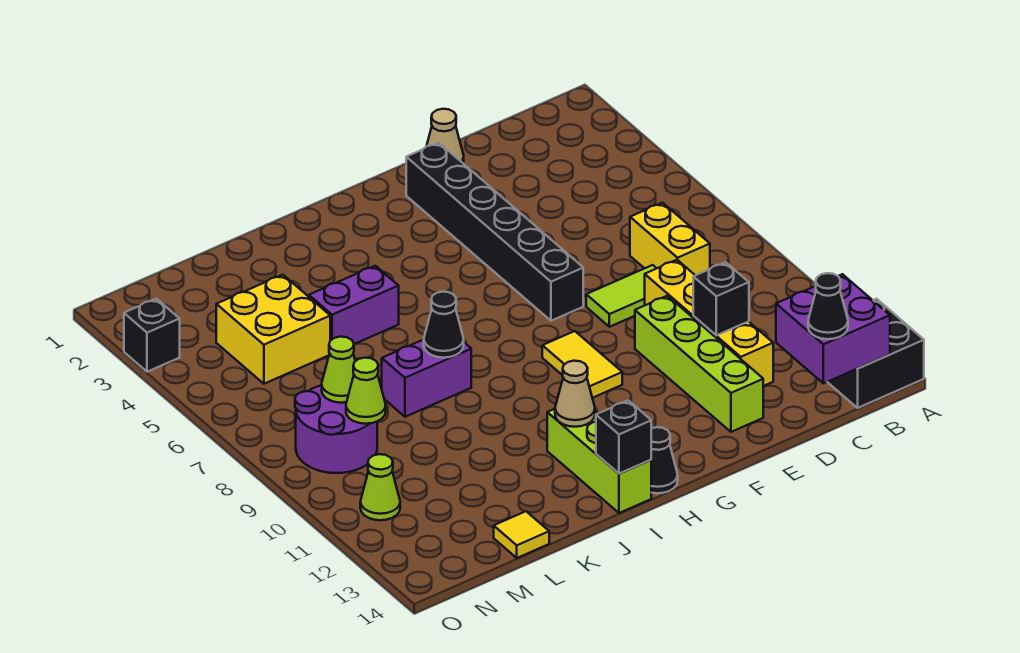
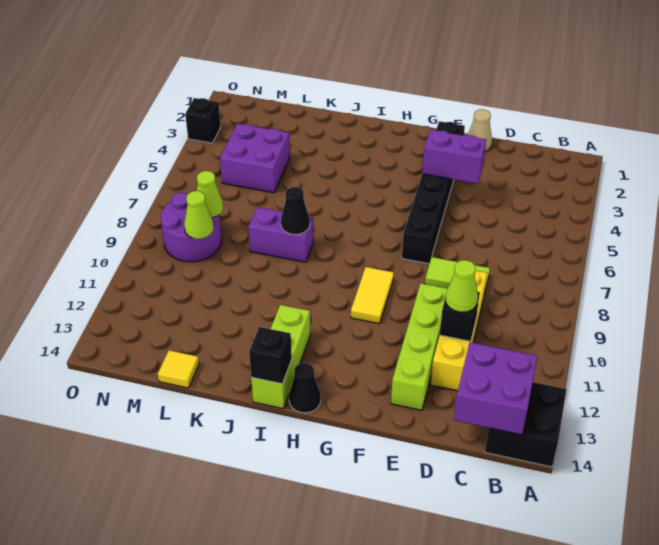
yellow 1x2 brick [630,203,710,275] -> none
black 1x1 cone [808,273,848,339] -> none
tan 1x1 cone [555,361,595,427] -> none
purple 1x2 brick [309,266,399,344] -> purple 1x2 brick moved to [422,130,486,184]
yellow 2x2 brick [216,275,330,384] -> purple 2x2 brick [220,124,290,193]
lime 1x1 cone [360,454,400,520] -> lime 1x1 cone moved to [445,260,478,312]

